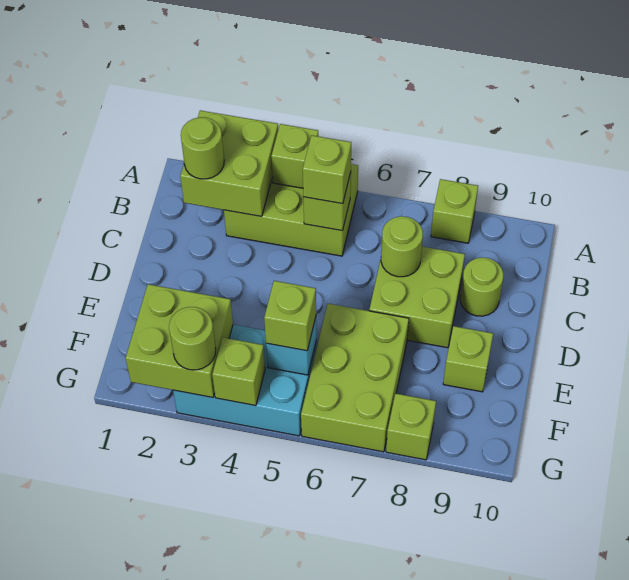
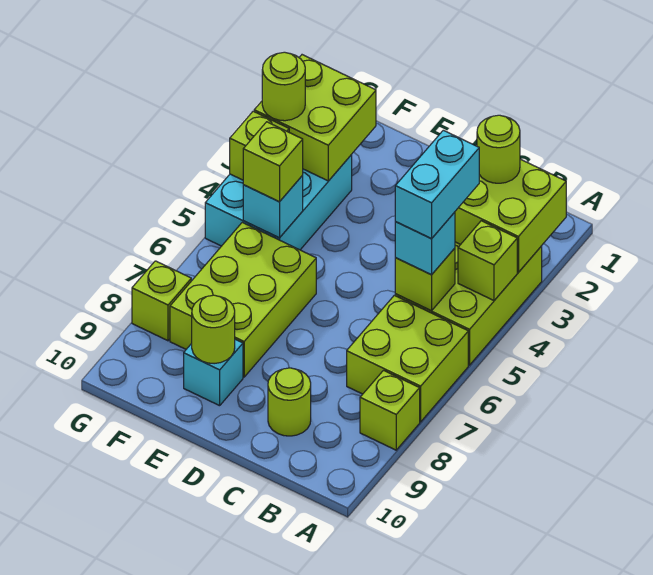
none -> cyan 1x2 brick [395,130,479,238]
lime 1x1 brick [303,135,351,204] -> cyan 1x1 brick [395,212,455,275]
lime 2x2 brick [369,247,465,348] -> lime 2x2 brick moved to [347,295,468,422]
lime 1x1 round brick [381,216,423,277] -> lime 1x1 round brick moved to [192,295,235,364]
lime 2x3 brick [301,304,409,452] -> lime 2x3 brick turned to [170,222,316,377]
lime 1x1 brick [443,326,493,392] -> cyan 1x1 brick [184,339,243,406]

